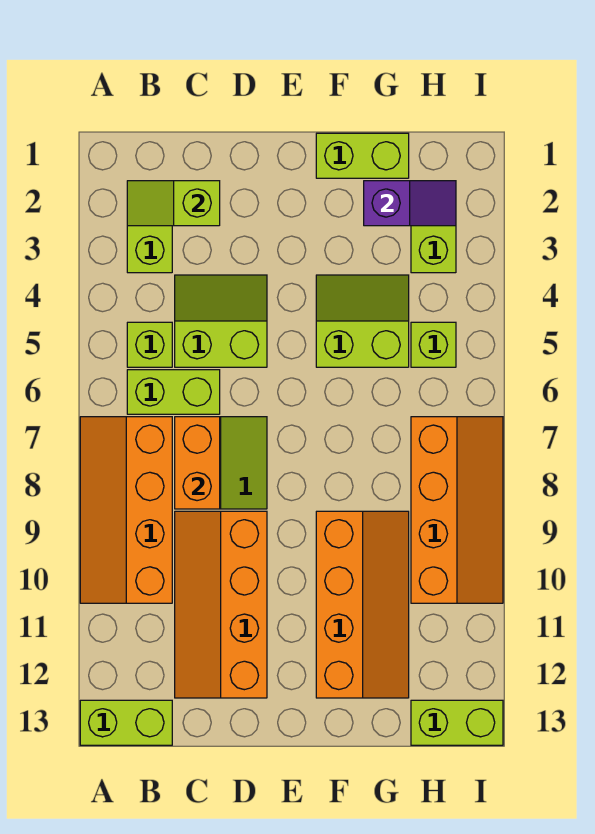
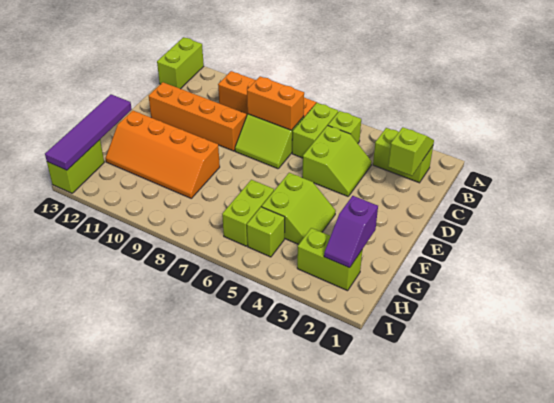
lime 1x2 brick [316,133,409,178] -> lime 1x2 brick moved to [222,180,274,246]
none -> purple 1x4 tile [45,94,132,170]
orange 2x4 slope [411,417,503,603] -> none

